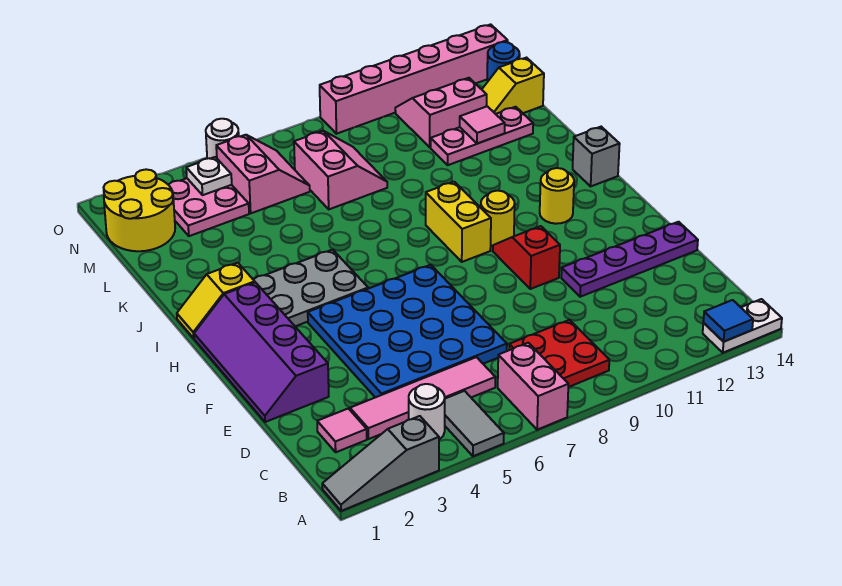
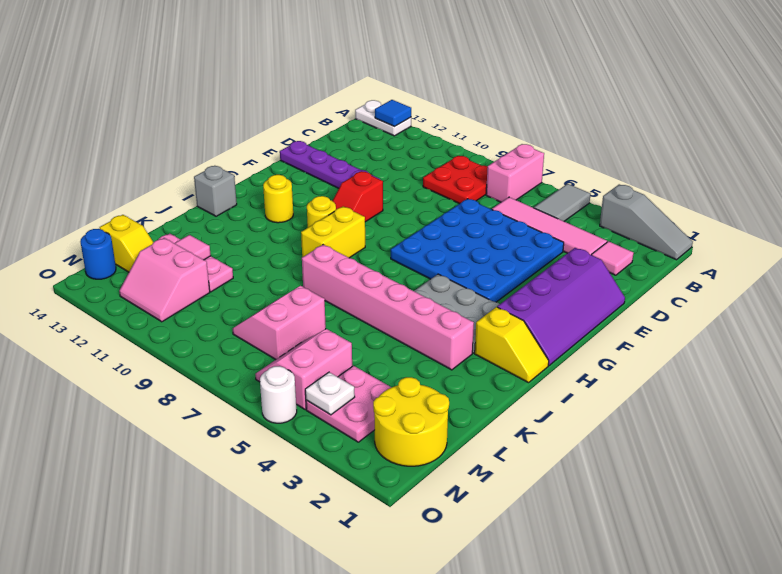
white 1x1 round brick [409,384,445,439] -> none
pink 1x6 brick [320,24,508,134] -> pink 1x6 brick moved to [302,245,474,370]

